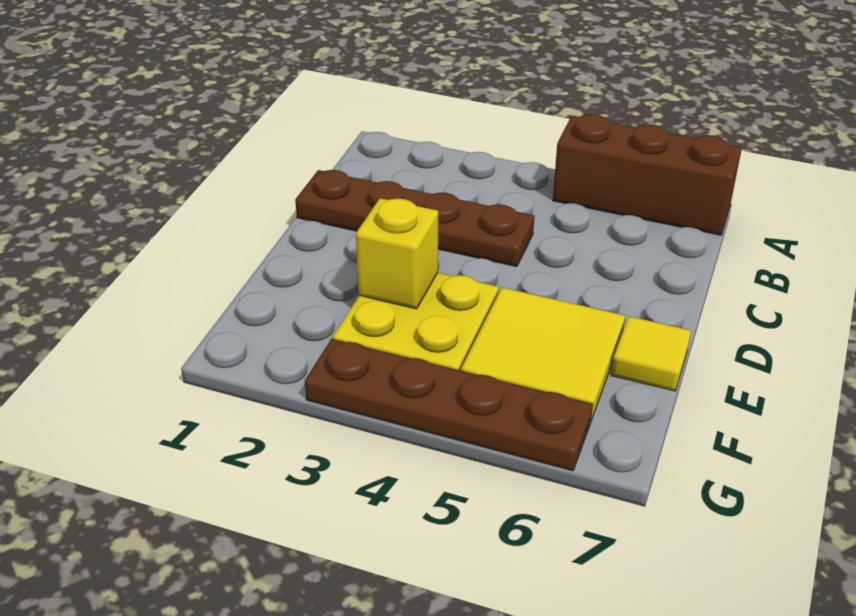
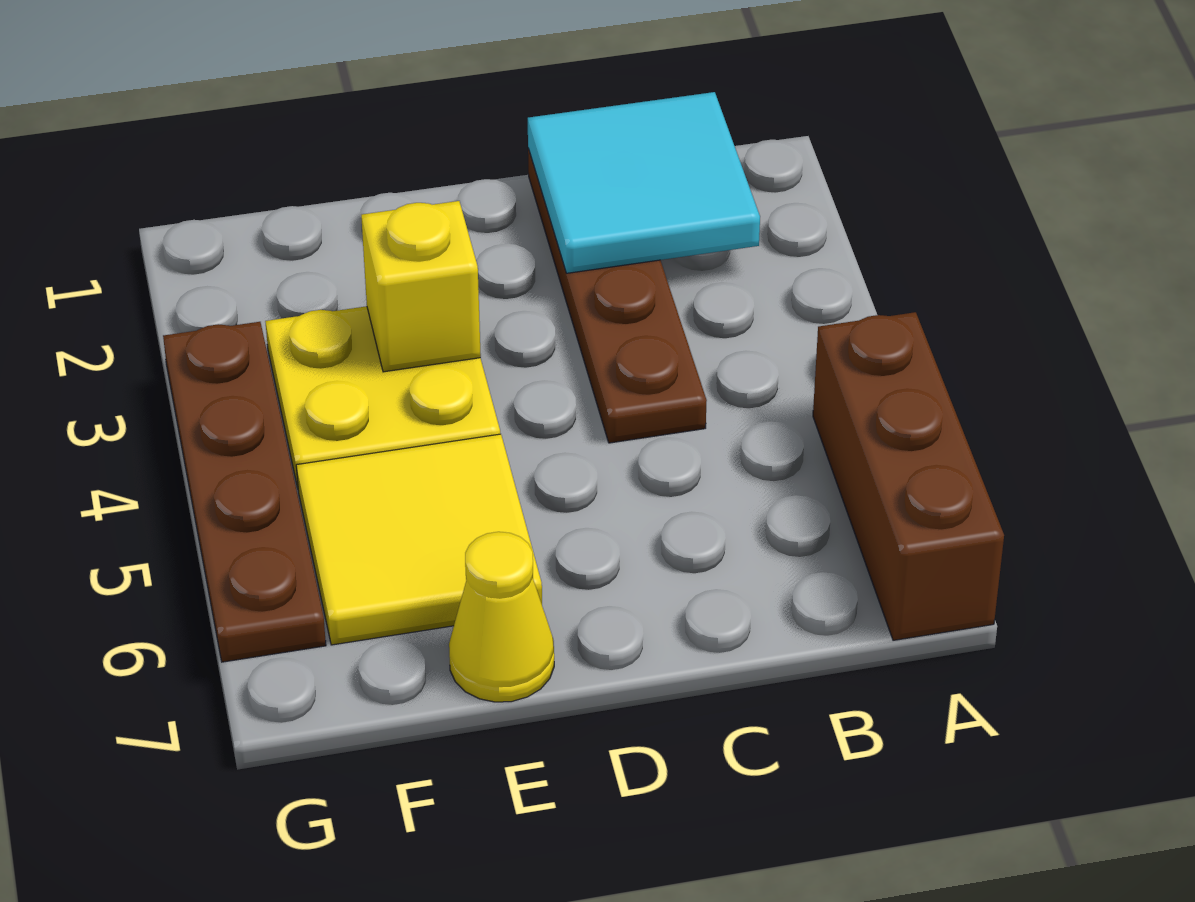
none -> cyan 2x2 tile [528,92,760,273]
yellow 1x1 tile [611,316,691,391] -> yellow 1x1 cone [449,532,554,702]

